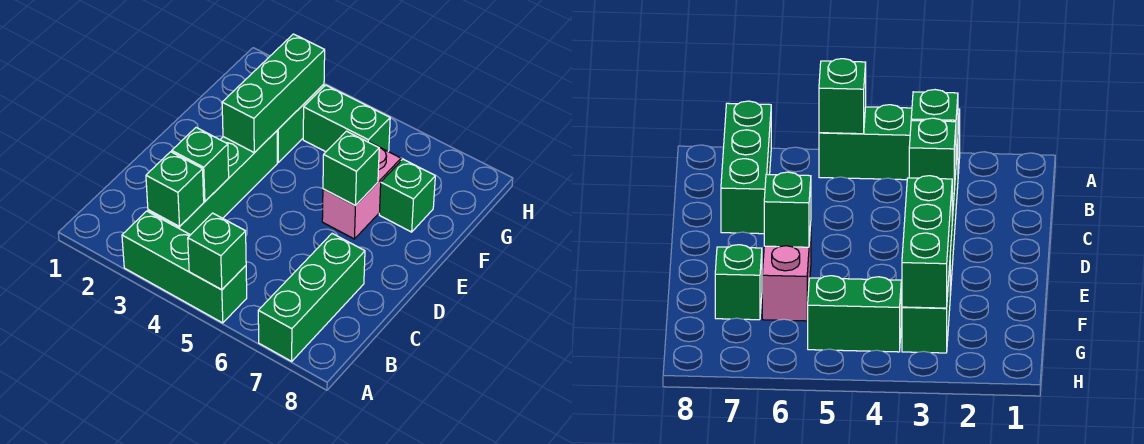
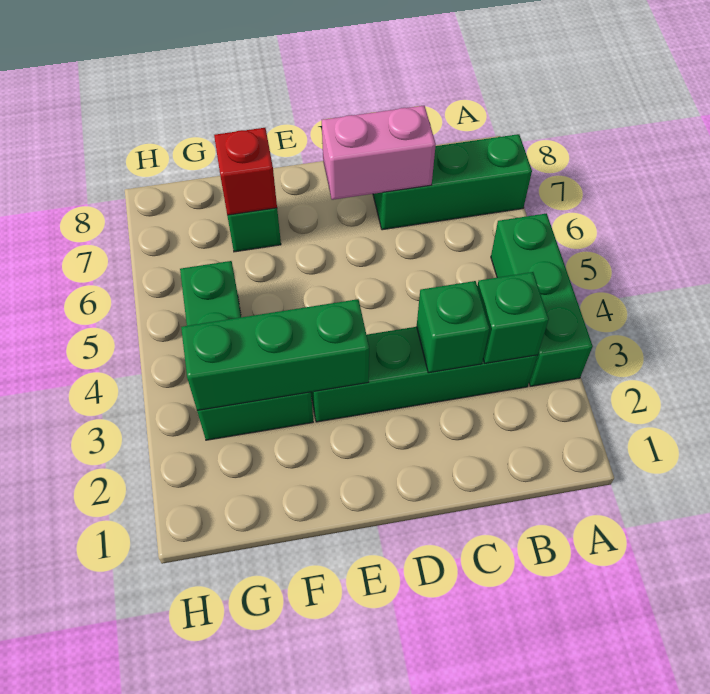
green 1x1 brick [188,213,246,290] -> none
pink 1x2 brick [322,142,401,239] -> pink 1x2 brick moved to [322,106,436,200]
green 1x1 brick [323,131,379,205] -> none
none -> red 1x1 brick [214,128,277,215]

